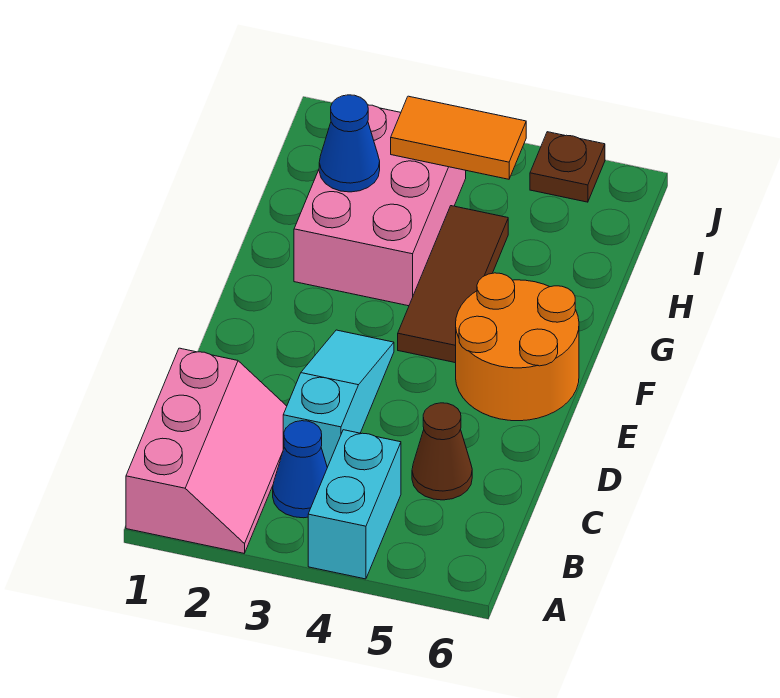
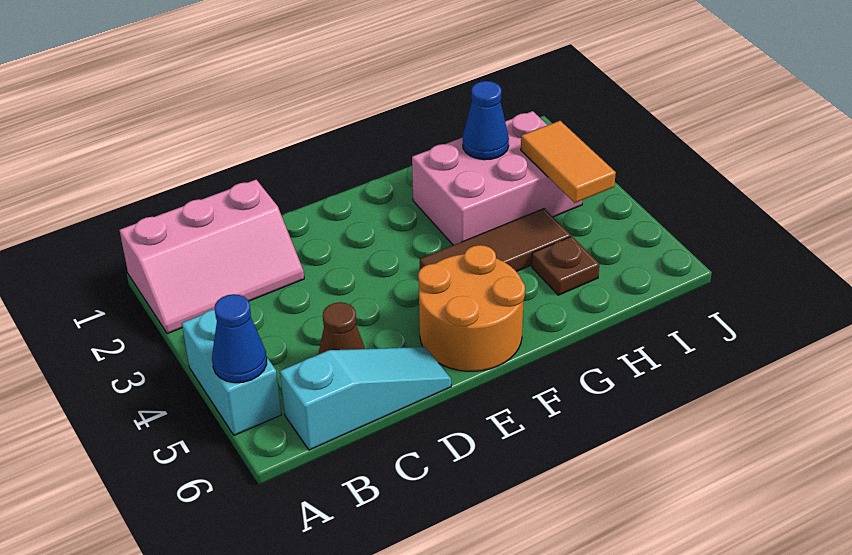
cyan 1x2 brick [308,430,401,579] -> cyan 1x2 brick turned to [182,310,281,435]
blue 1x1 cone [273,421,327,518] -> blue 1x1 cone moved to [212,294,267,383]
cyan 1x3 slope [283,330,394,467] -> cyan 1x3 slope moved to [280,347,451,450]
brown 1x1 plate [530,132,605,202] -> brown 1x1 plate moved to [532,236,599,295]

